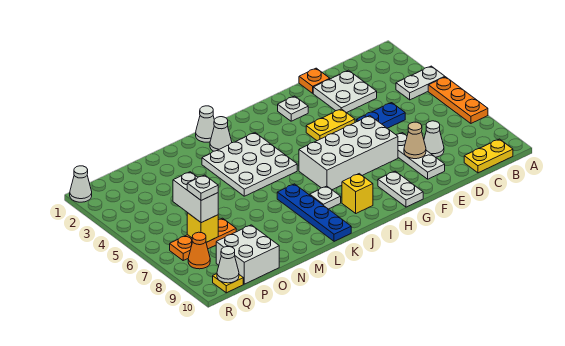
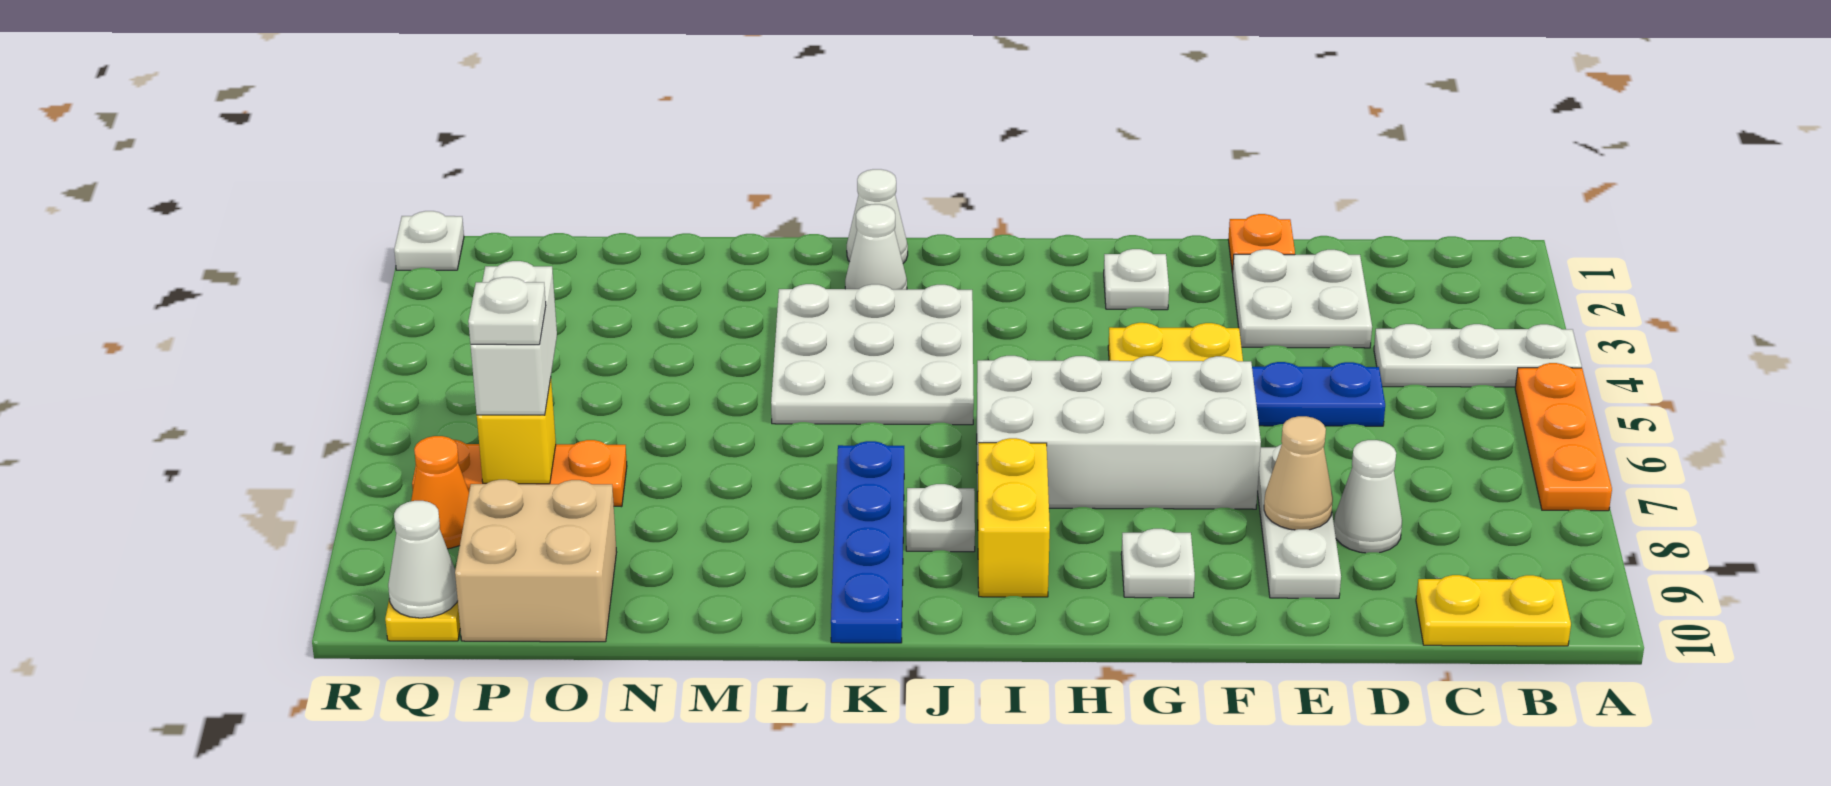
white 1x2 plate [396,66,445,100] -> white 1x3 plate [1374,324,1582,387]
white 1x2 plate [378,171,423,207] -> white 1x1 plate [1121,529,1195,598]
yellow 1x1 brick [342,174,373,213] -> yellow 1x2 brick [978,438,1050,597]
white 2x2 brick [216,225,279,284] -> tan 2x2 brick [455,480,617,642]
white 1x1 cone [70,166,92,202] -> white 1x1 plate [394,211,464,270]

